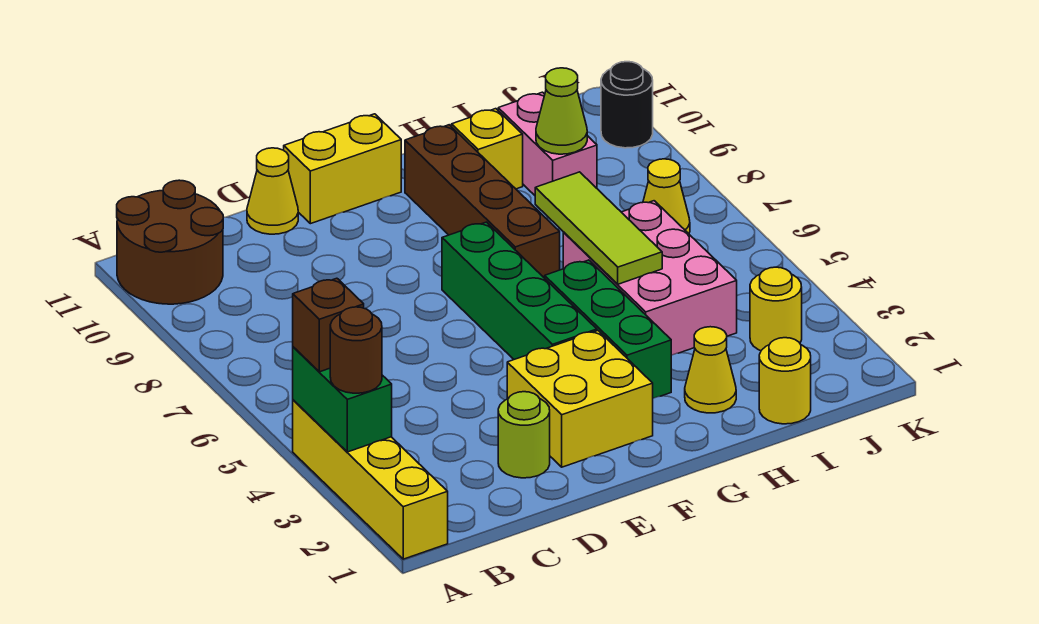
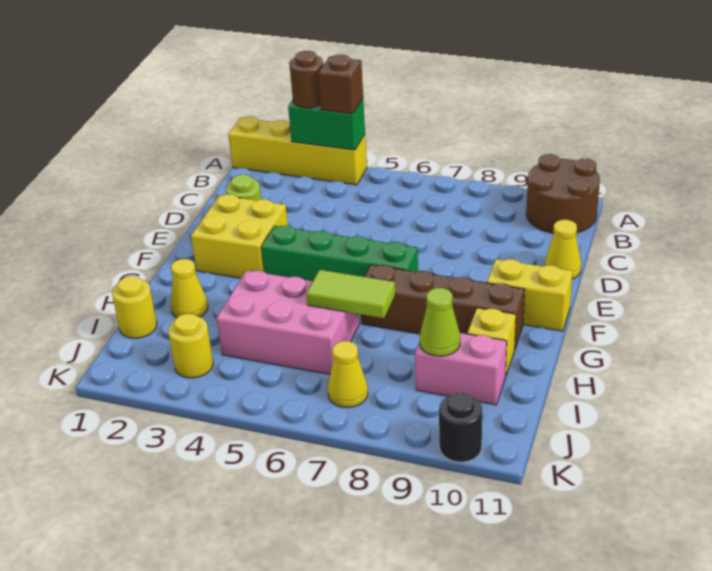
yellow 1x2 brick [284,114,401,224] -> yellow 1x2 brick turned to [487,259,573,331]
green 1x3 brick [545,260,671,398] -> none
lime 1x3 tile [535,172,662,284] -> lime 1x2 tile [306,270,395,318]

